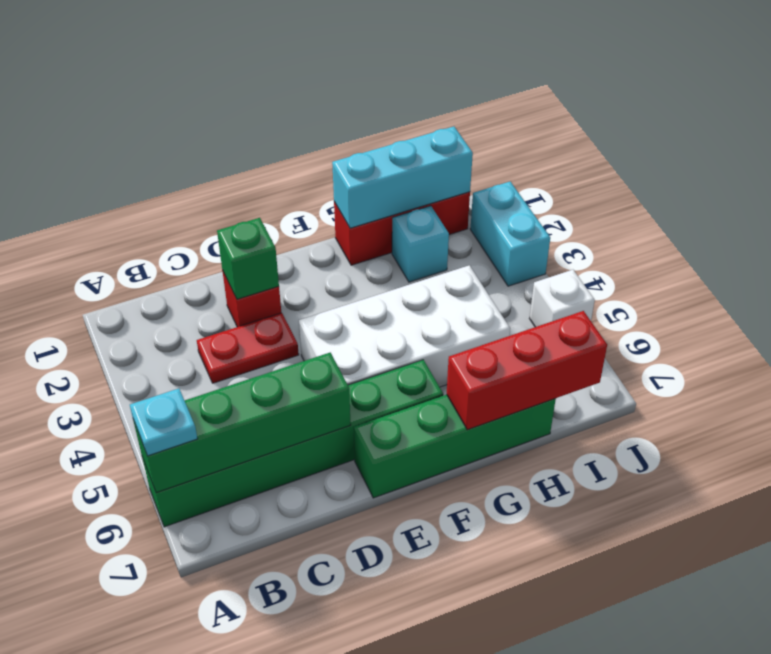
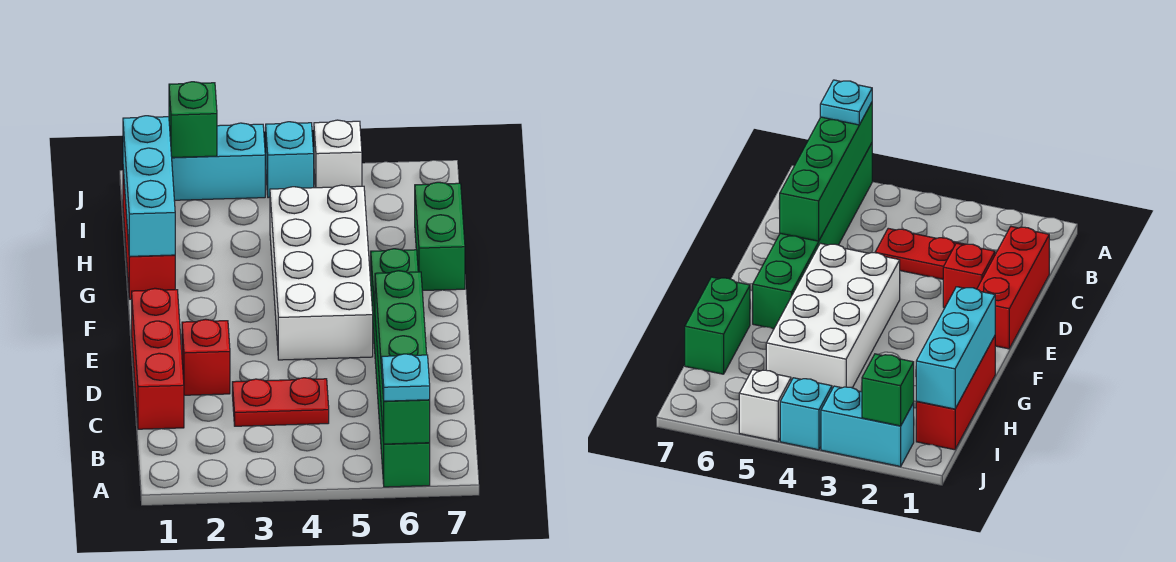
red 1x2 plate [197,313,299,383] -> red 1x2 plate turned to [232,378,329,426]
green 1x1 brick [217,218,279,299] -> green 1x1 brick moved to [169,82,217,157]
green 1x4 brick [354,395,556,498] -> green 1x2 brick [415,182,465,291]
red 1x3 brick [447,311,607,430] -> red 1x3 brick moved to [132,288,184,429]
cyan 1x1 brick [392,206,449,282] -> cyan 1x1 brick moved to [265,122,314,198]

